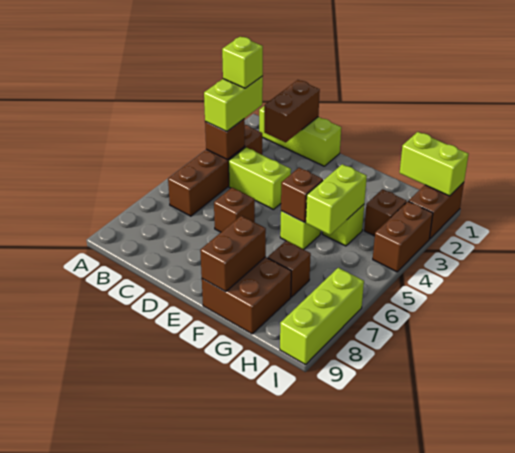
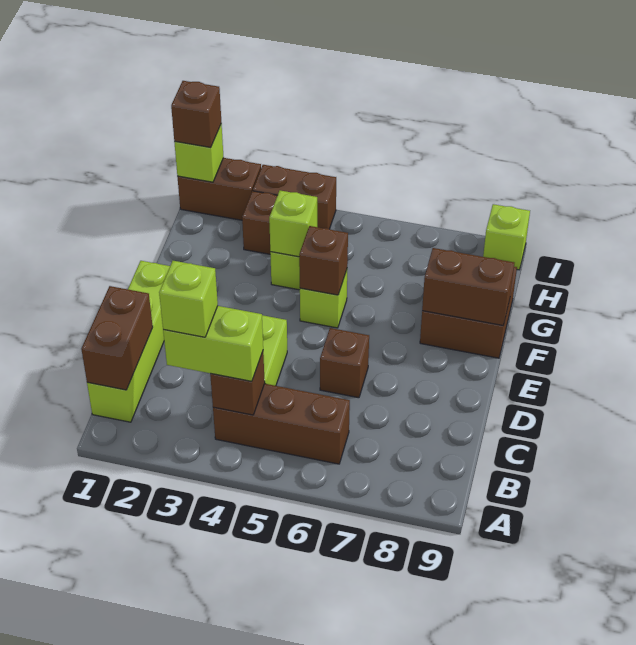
lime 1x3 brick [259,106,341,166] -> lime 1x4 brick [87,261,170,422]
brown 1x4 brick [168,125,262,216] -> brown 1x3 brick [213,384,350,464]
brown 1x2 brick [264,80,320,143] -> brown 1x2 brick turned to [81,286,153,390]
lime 1x2 brick [306,164,367,235] -> lime 1x1 brick [269,190,317,257]
brown 1x1 brick [268,241,311,297] -> brown 1x1 brick moved to [171,81,221,148]
lime 1x2 brick [400,132,468,196] -> lime 1x1 brick [174,123,224,182]
lime 1x3 brick [280,268,364,365] -> lime 1x1 brick [483,204,530,270]

